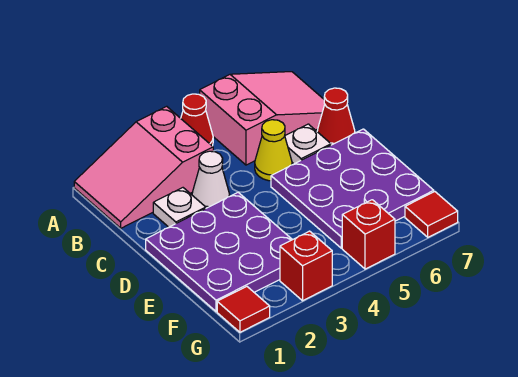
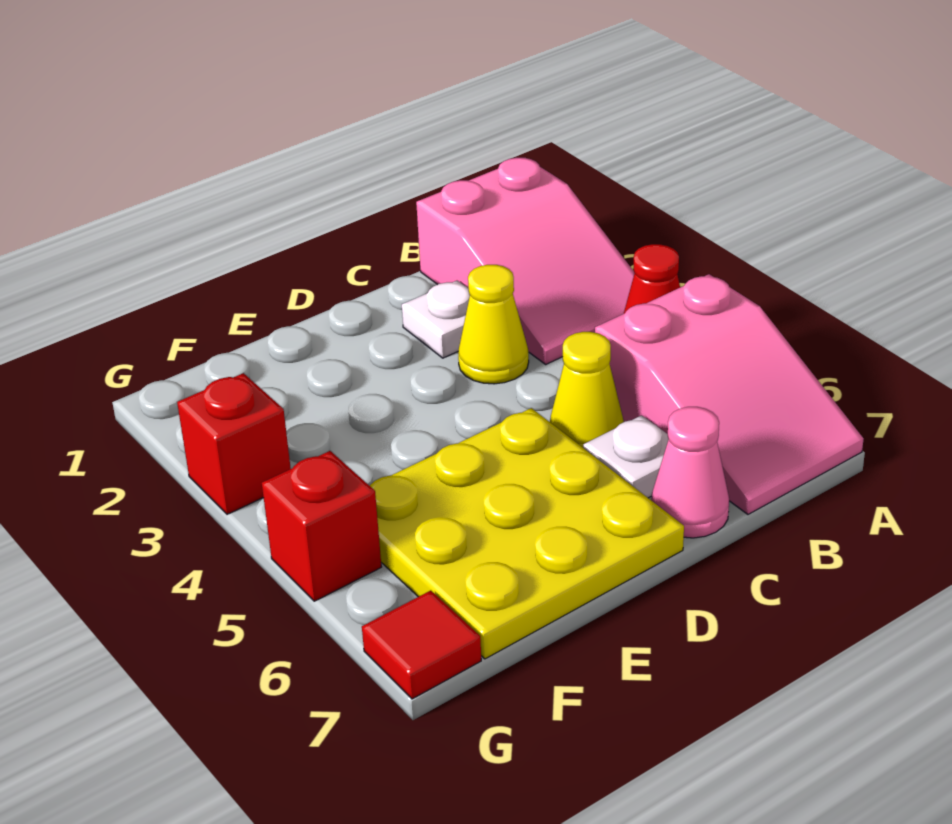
pink 2x3 slope [74,106,213,228] -> pink 2x3 slope turned to [416,158,635,364]
white 1x1 cone [192,151,230,208] -> yellow 1x1 cone [458,265,529,384]
red 1x1 cone [317,88,355,145] -> pink 1x1 cone [651,407,729,538]
purple 3x3 plate [146,193,292,312] -> none
purple 3x3 plate [271,129,434,248] -> yellow 3x3 plate [370,408,684,659]
red 1x1 tile [217,287,270,332] -> none

